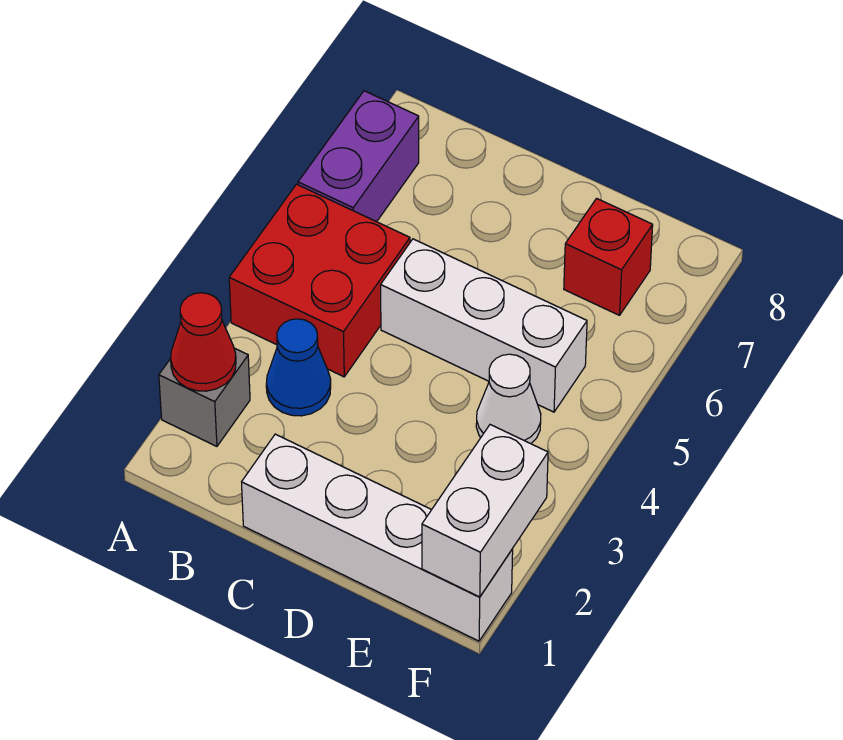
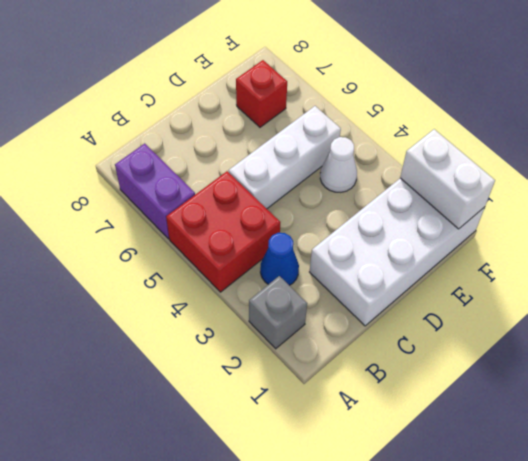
red 1x1 cone [171,293,236,391] -> none
white 1x4 brick [242,434,513,641] -> white 2x4 brick [310,178,485,326]

